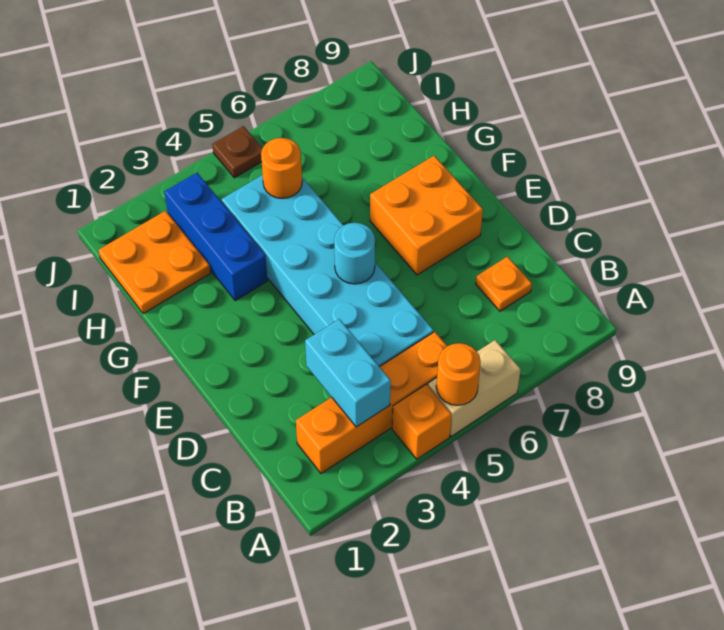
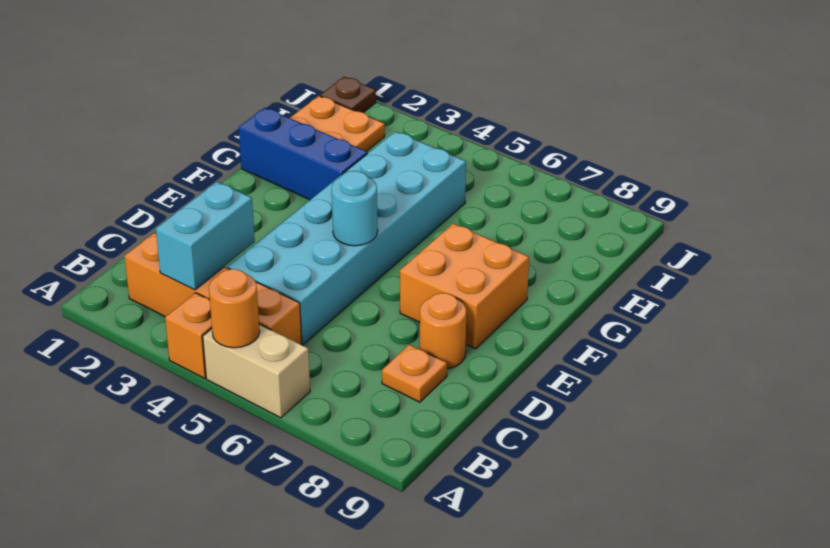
blue 1x3 brick [165,173,268,301] -> blue 1x3 brick turned to [239,108,367,200]
orange 1x1 round brick [261,138,302,198] -> orange 1x1 round brick moved to [420,293,466,369]
brown 1x1 plate [212,126,262,178] -> brown 1x1 plate moved to [320,77,376,113]

